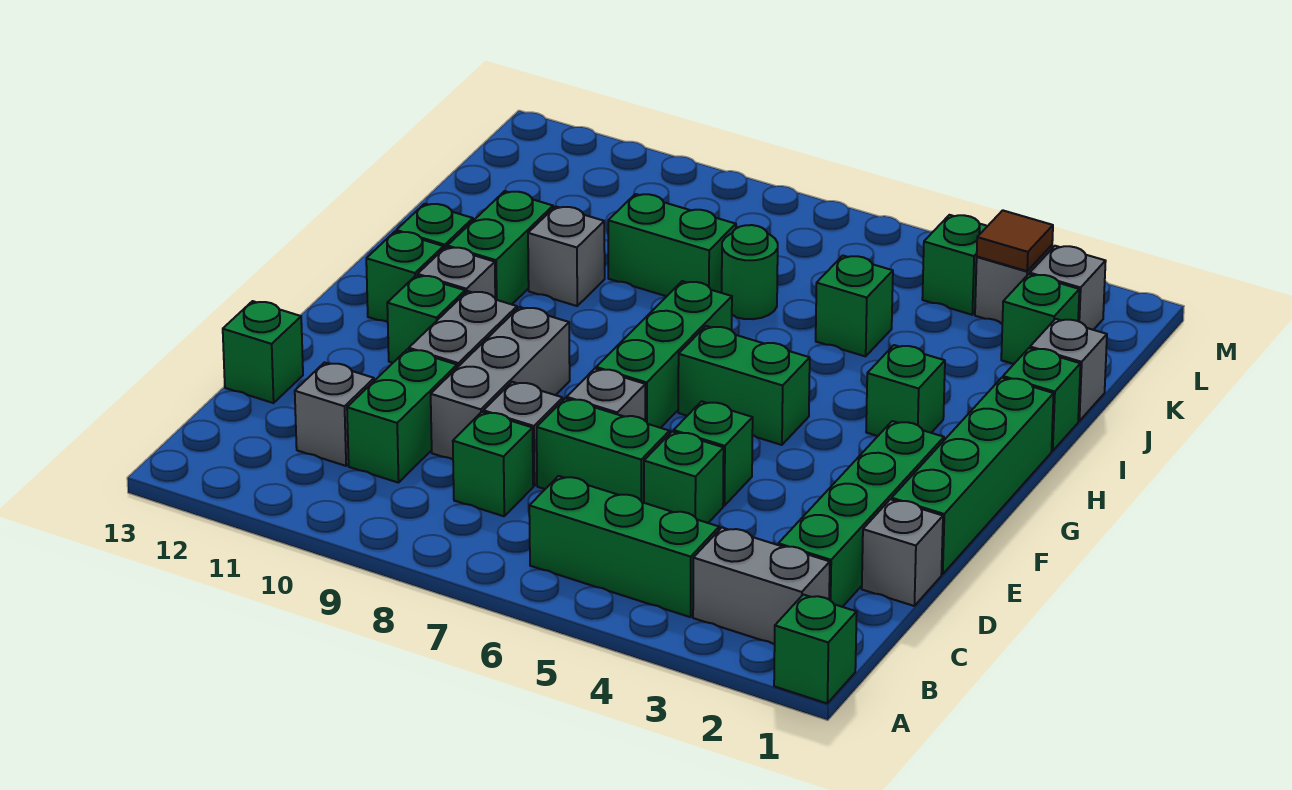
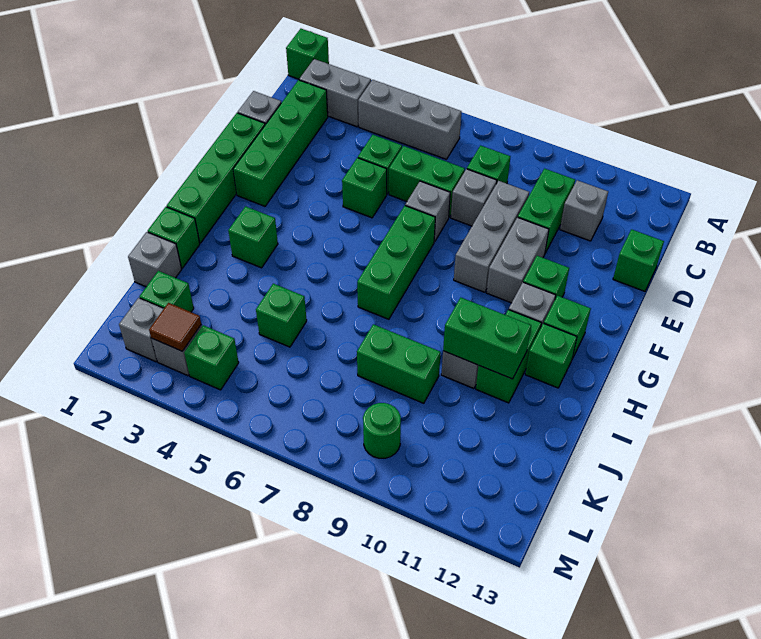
green 1x3 brick [529,476,719,617] -> grey 1x3 brick [358,80,461,159]
green 1x2 brick [678,326,810,445] -> green 1x2 brick moved to [443,298,531,379]
green 1x1 round brick [722,225,778,319] -> green 1x1 round brick moved to [363,403,401,458]

